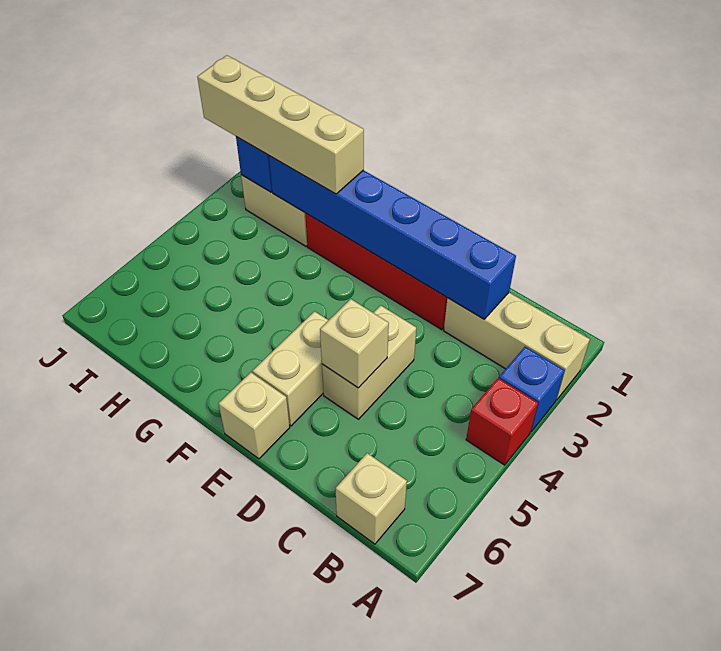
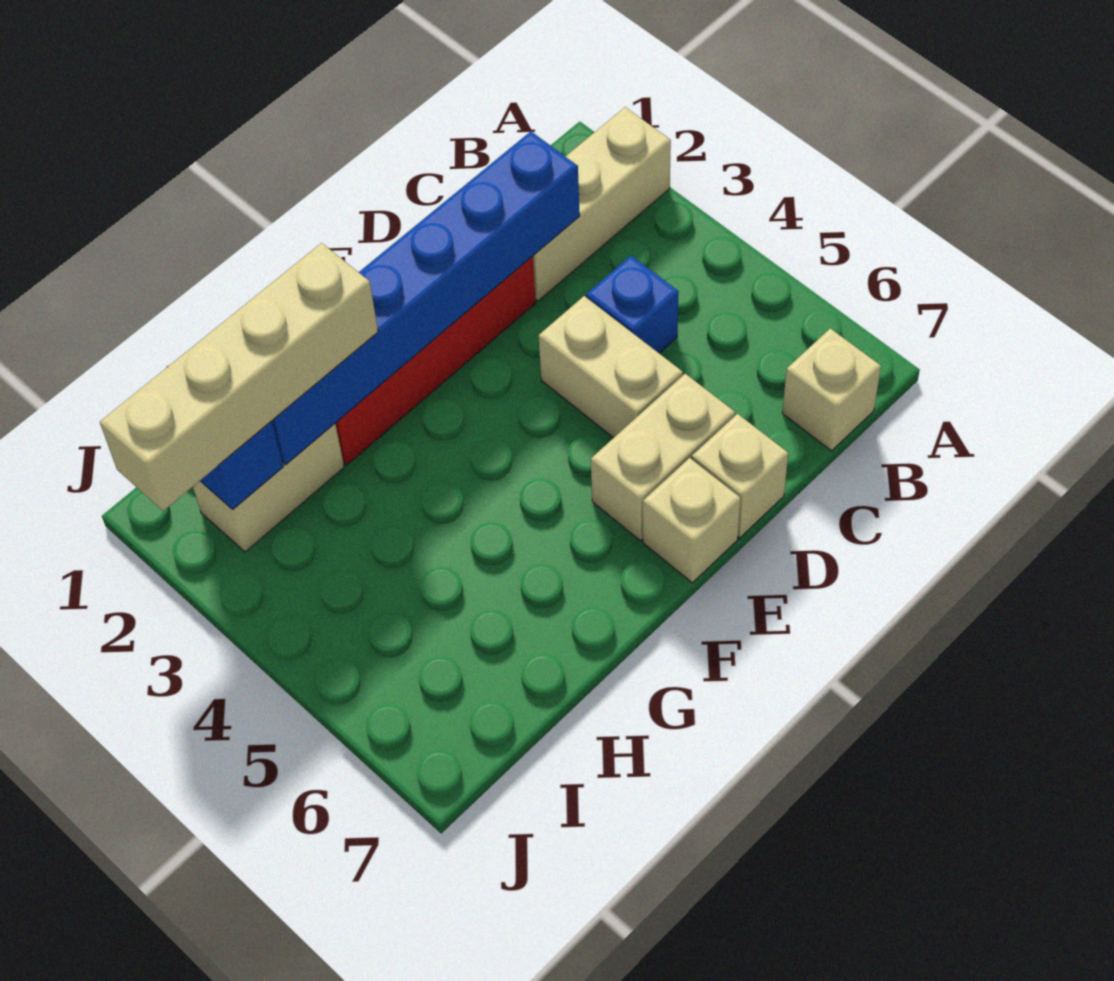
blue 1x1 brick [499,347,565,432] -> blue 1x1 brick moved to [586,256,679,353]
red 1x1 brick [466,378,538,465] -> none
tan 1x1 brick [320,299,389,388] -> tan 1x1 brick moved to [692,414,788,538]
tan 1x2 brick [252,311,328,426] -> tan 1x2 brick turned to [591,374,735,541]

